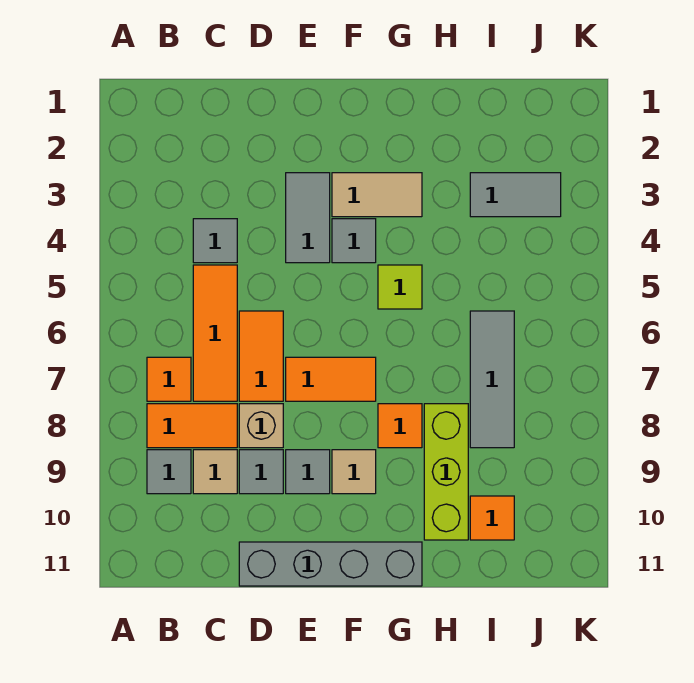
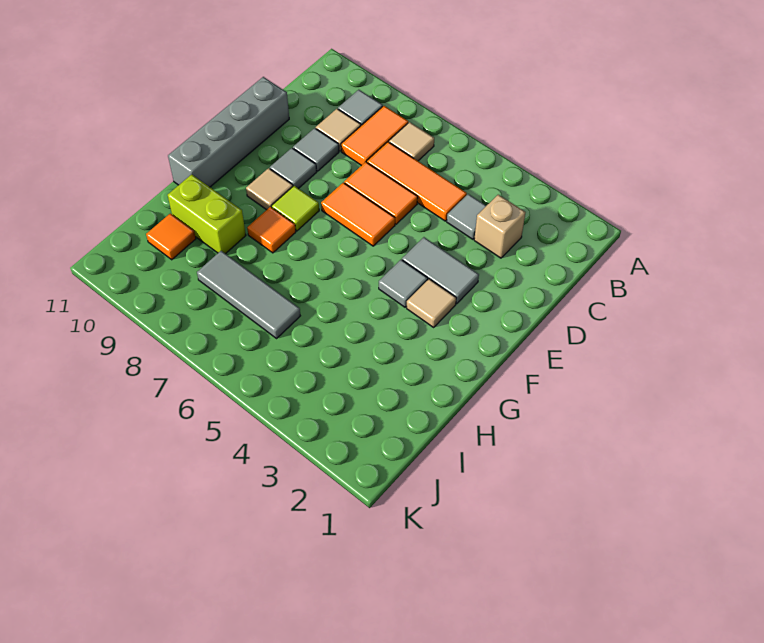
orange 1x1 tile [147,357,191,401] -> tan 1x1 tile [389,122,434,161]
tan 1x1 brick [239,404,283,448] -> tan 1x1 brick moved to [474,195,526,258]
orange 1x2 tile [286,357,376,401] -> orange 1x2 tile turned to [321,183,395,246]
tan 1x2 tile [332,173,422,217] -> tan 1x1 tile [407,279,456,327]
lime 1x1 tile [378,265,422,309] -> lime 1x1 tile moved to [271,186,319,231]
lime 1x3 brick [424,404,468,540] -> lime 1x2 brick [168,174,246,254]
grey 1x2 tile [470,173,561,217] -> none

